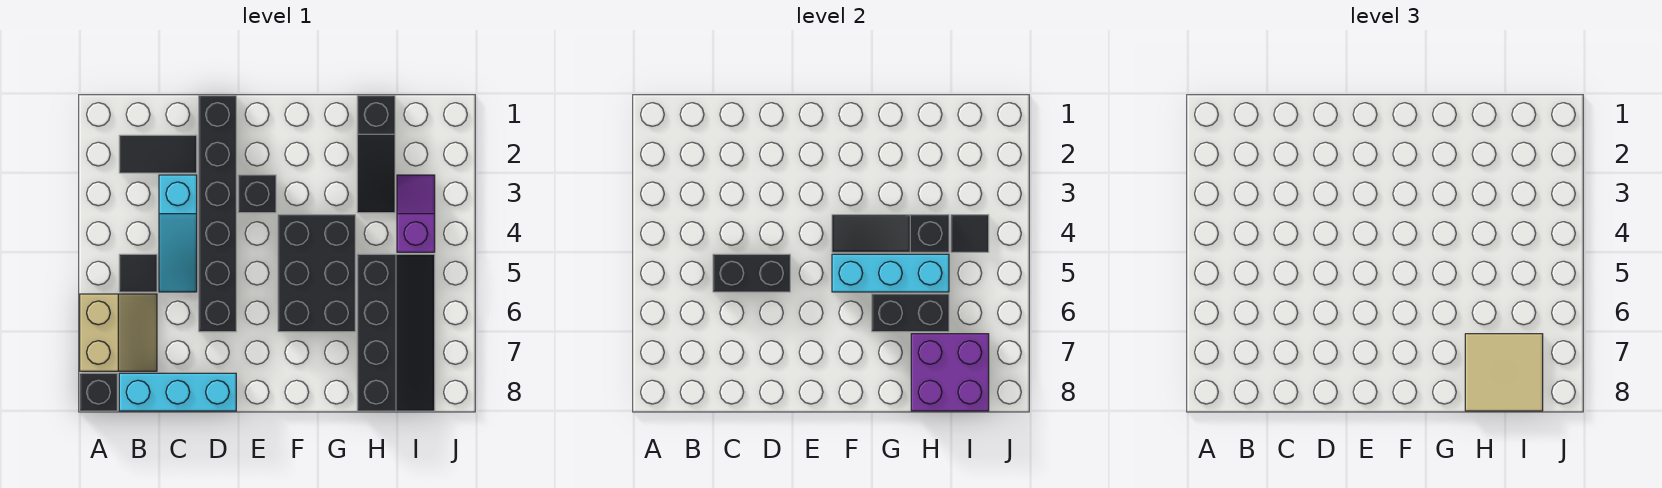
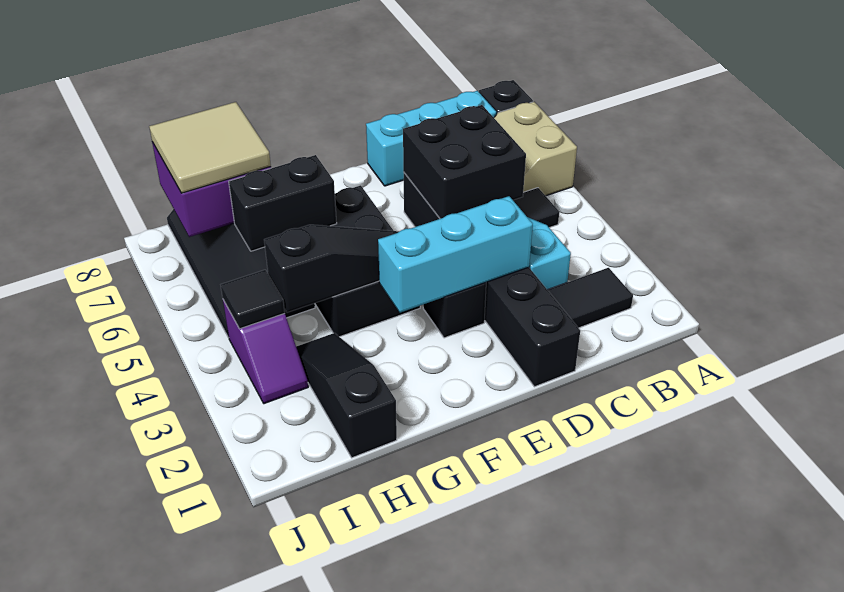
black 1x2 brick [713,254,790,292] -> black 2x2 brick [403,105,526,219]
cyan 1x3 brick [832,254,949,292] -> cyan 1x3 brick moved to [378,196,533,313]

